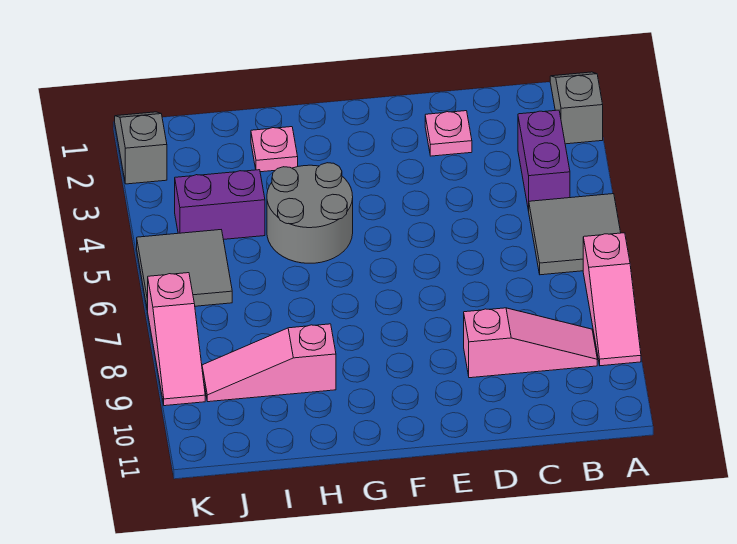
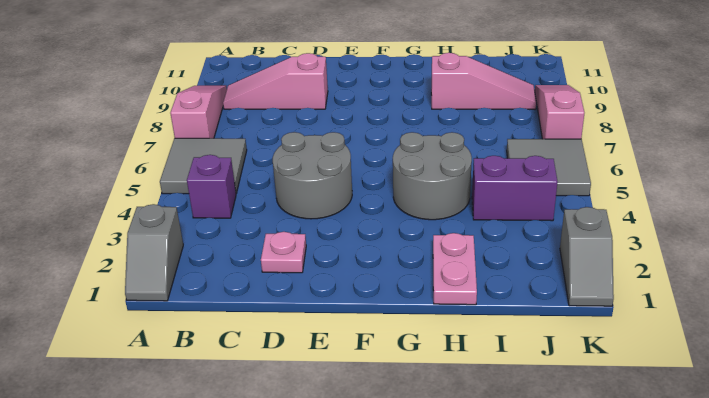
purple 1x2 brick [518,110,570,211] -> purple 1x1 brick [187,155,236,218]
none -> grey 2x2 round brick [273,132,352,219]
pink 1x1 plate [251,127,298,172] -> pink 1x2 plate [433,233,477,305]

